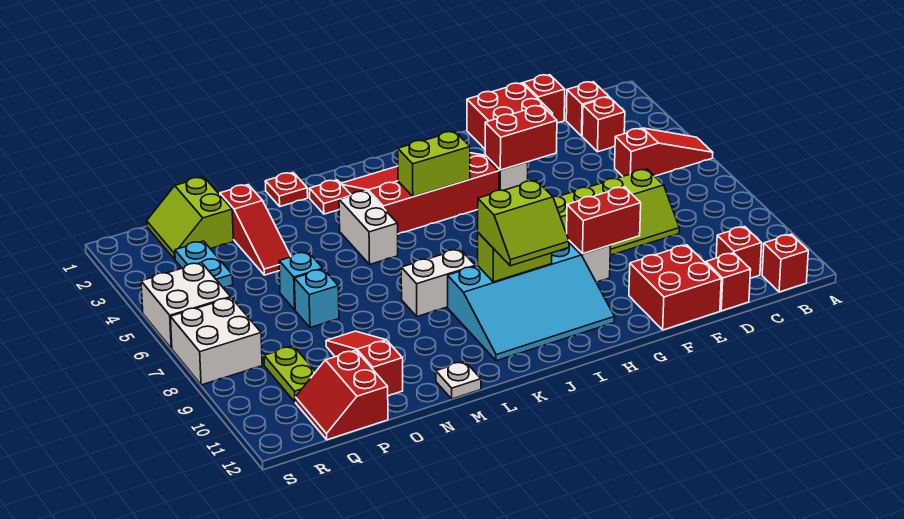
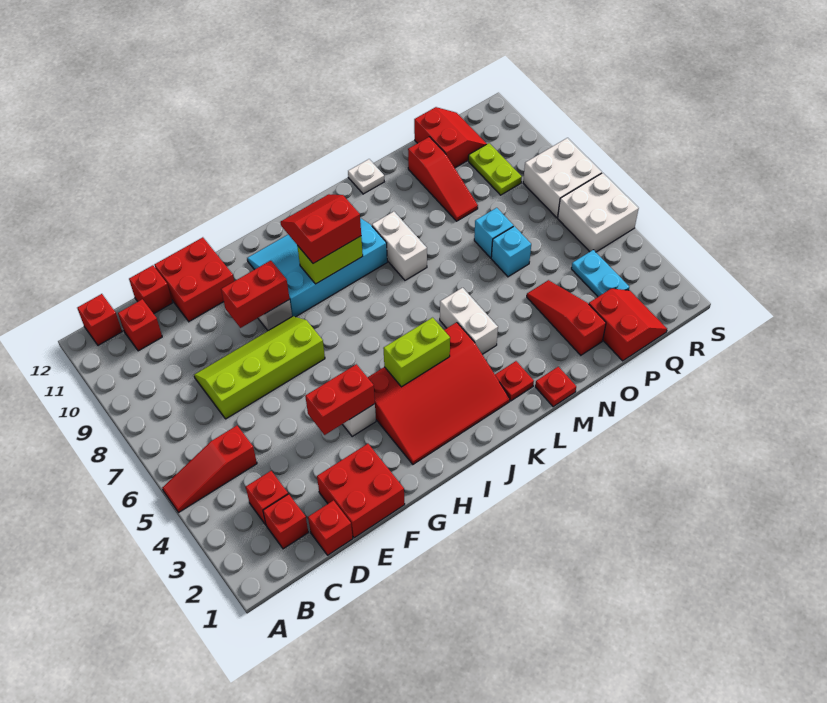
lime 2x2 slope [478,180,569,266] -> red 2x2 slope [280,194,361,264]
white 1x2 brick [401,249,475,317] -> white 1x2 brick turned to [372,212,427,280]
lime 2x2 slope [147,177,233,259] -> red 2x2 slope [589,289,667,361]

